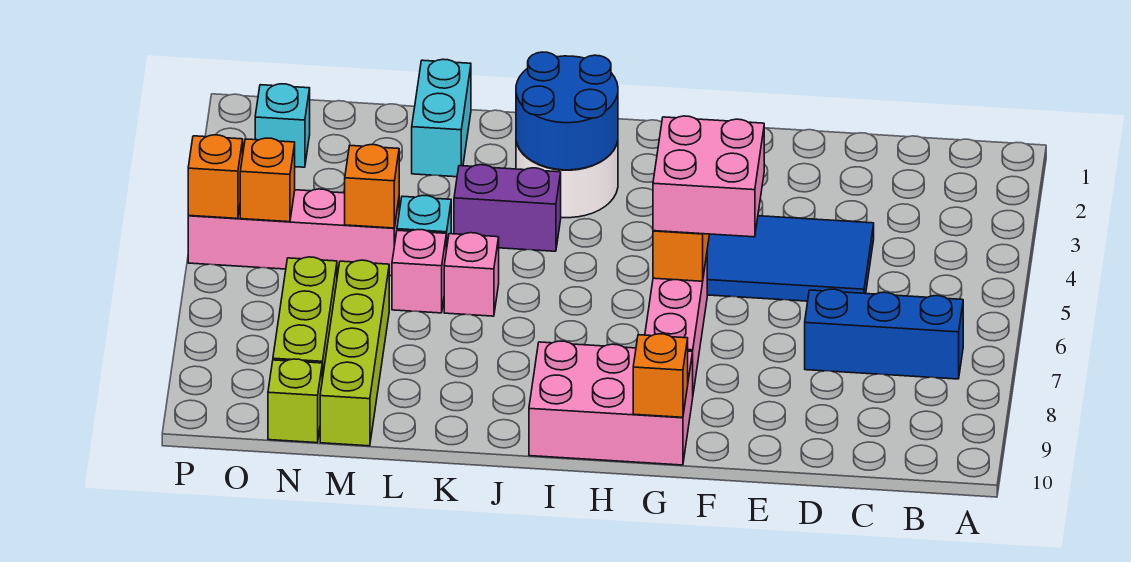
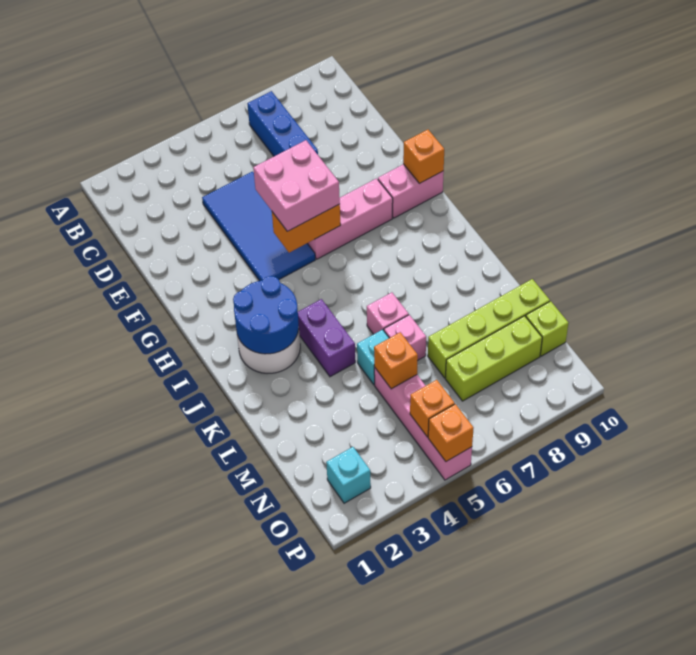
pink 2x3 brick [529,341,693,465] -> pink 1x2 brick [378,164,444,218]
cyan 1x2 brick [412,59,471,177] -> none

